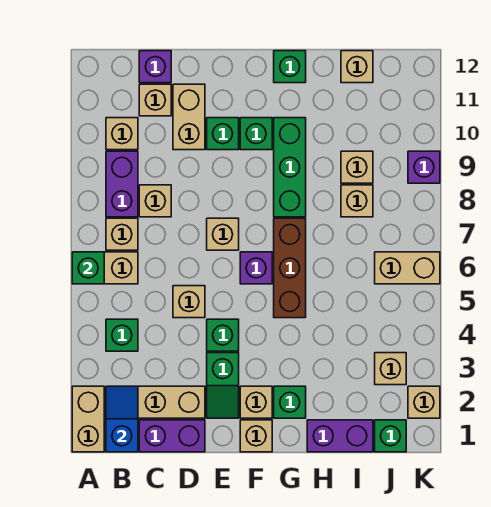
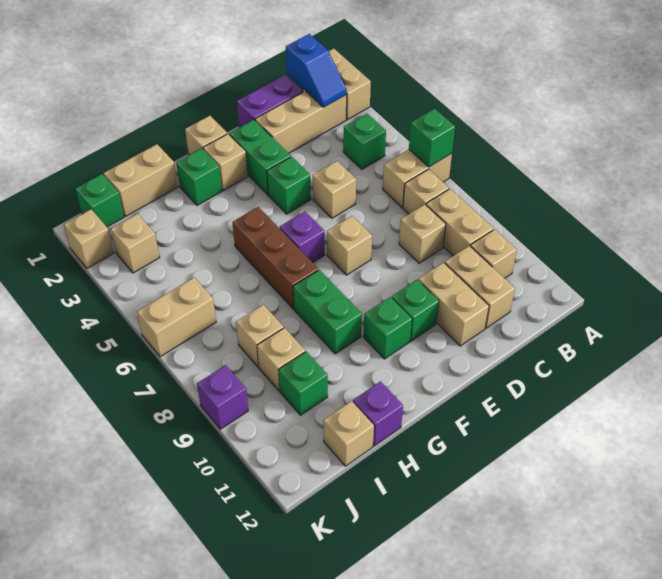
purple 1x2 brick [106,151,138,217] -> tan 1x2 brick [426,189,494,256]
tan 1x1 brick [139,84,171,116] -> tan 1x2 brick [445,246,515,328]
purple 1x1 brick [139,51,171,83] -> purple 1x1 brick moved to [353,382,403,446]
green 1x2 slope [207,353,239,418] -> green 1x2 brick [229,120,291,195]
green 1x3 brick [274,118,306,217] -> green 1x2 brick [293,270,362,354]
green 1x1 brick [274,51,306,83] -> green 1x1 brick moved to [279,352,328,415]
purple 1x2 brick [307,420,373,452] -> tan 1x2 brick [104,144,178,216]

